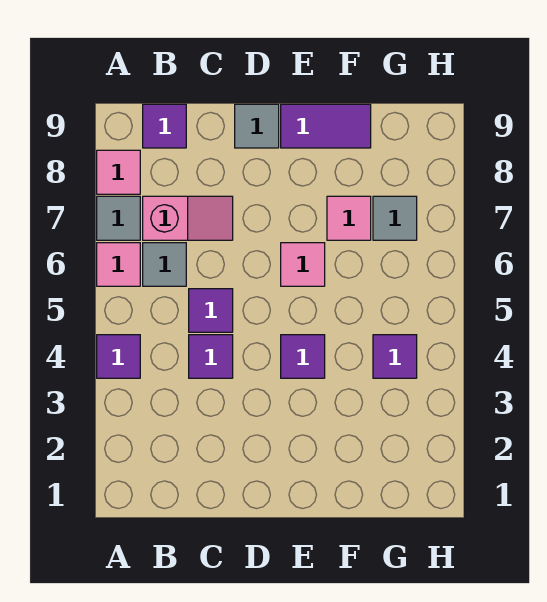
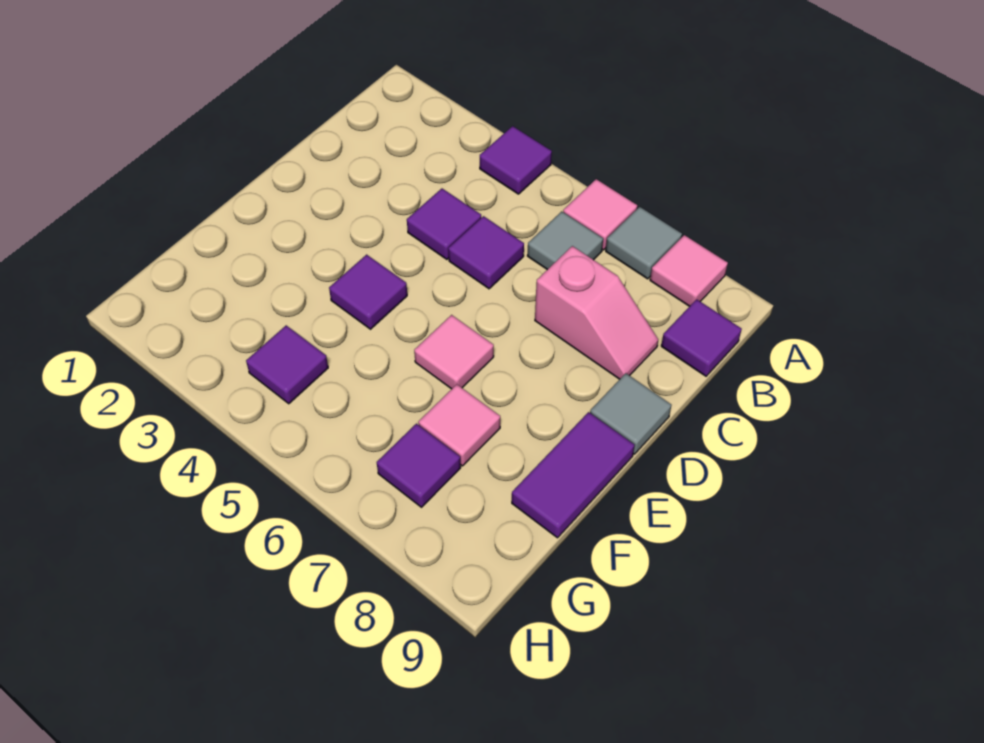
pink 1x2 slope [143,196,233,240] -> pink 1x2 slope turned to [535,246,658,379]
grey 1x1 tile [373,196,417,240] -> purple 1x1 tile [377,424,461,507]

